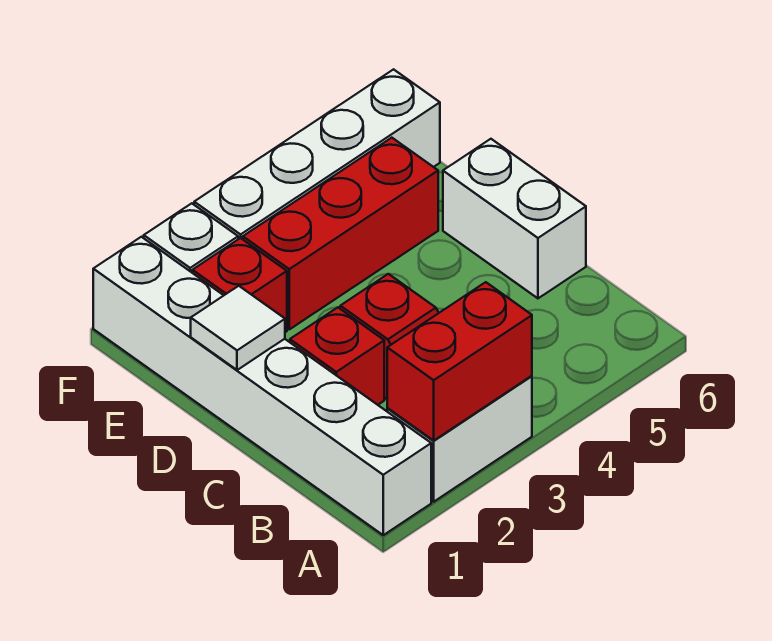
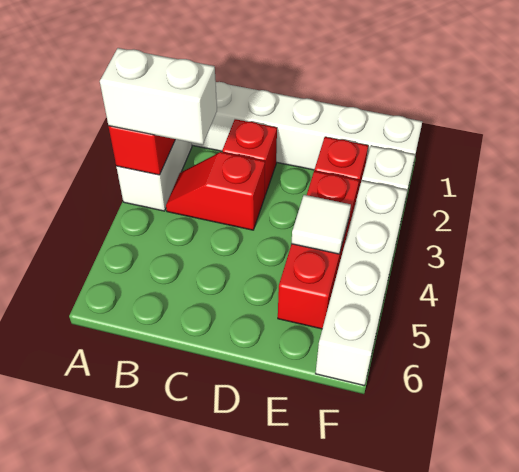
white 1x2 brick [443,139,586,298] -> white 1x2 brick moved to [100,48,217,145]
white 1x1 tile [191,286,285,370] -> white 1x1 tile moved to [291,195,351,254]

